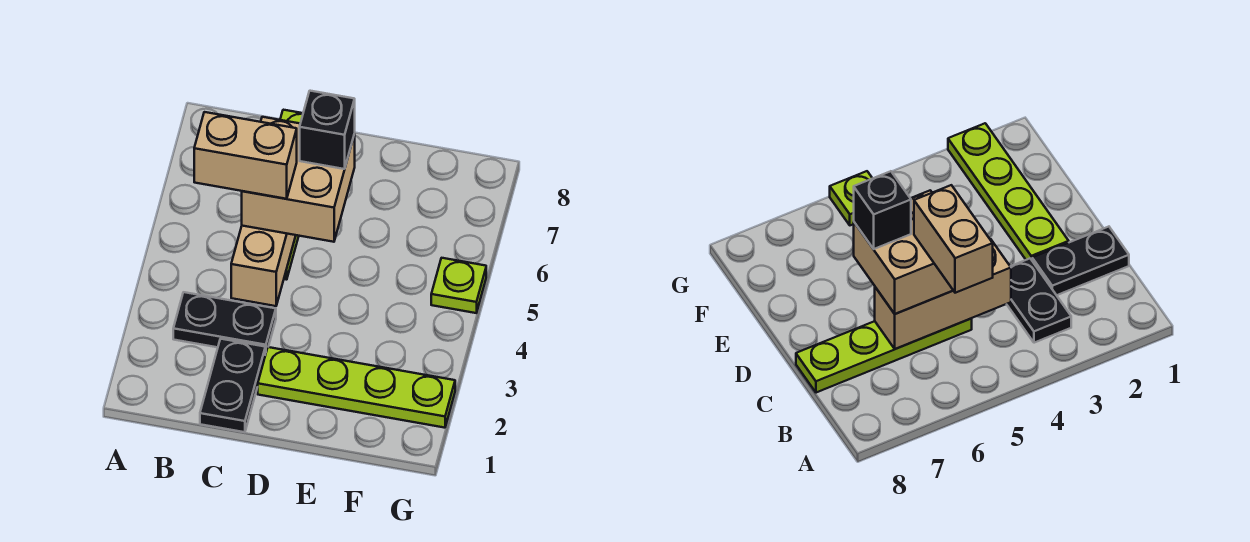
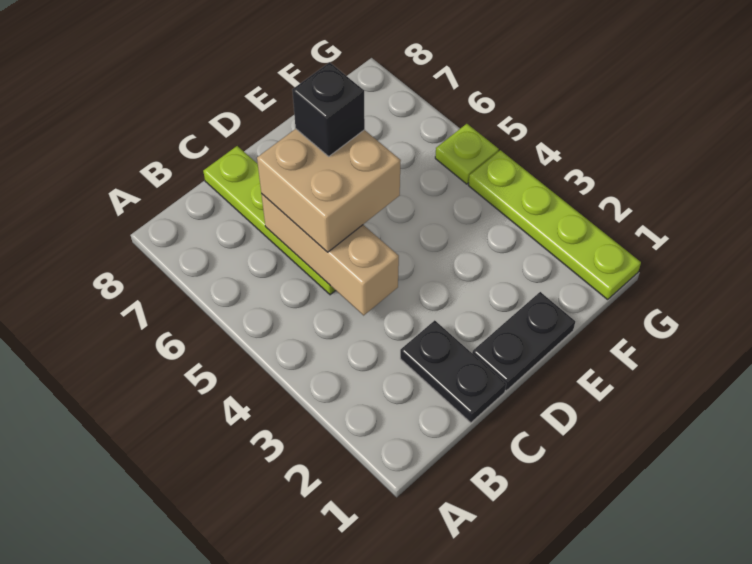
black 1x2 plate [173,292,276,355] -> black 1x2 plate moved to [472,292,575,391]
tan 1x2 brick [194,112,297,199] -> none
lime 1x4 plate [258,347,455,428] -> lime 1x4 plate turned to [468,150,641,299]

